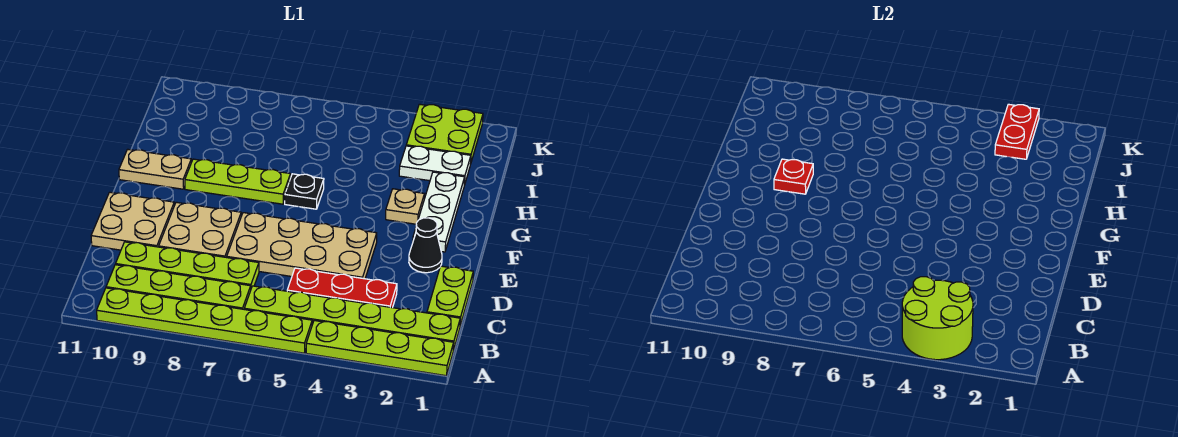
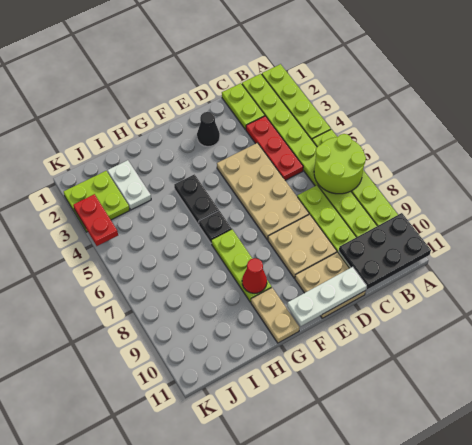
lime 2x2 round brick [902,277,973,360] -> lime 2x2 round brick moved to [314,134,366,194]
none -> black 2x3 plate [339,213,431,289]
lime 1x2 plate [427,266,473,326] -> lime 1x2 plate turned to [222,83,265,130]
white 1x3 plate [413,172,465,252] -> white 1x3 plate moved to [287,267,367,326]
tan 1x1 plate [386,189,424,224] -> none
none -> black 1x2 plate [174,174,219,225]
red 1x1 plate [774,159,813,194] -> red 1x1 cone [242,258,267,293]
red 1x2 plate [995,104,1039,159] -> red 1x2 plate turned to [73,194,118,246]

